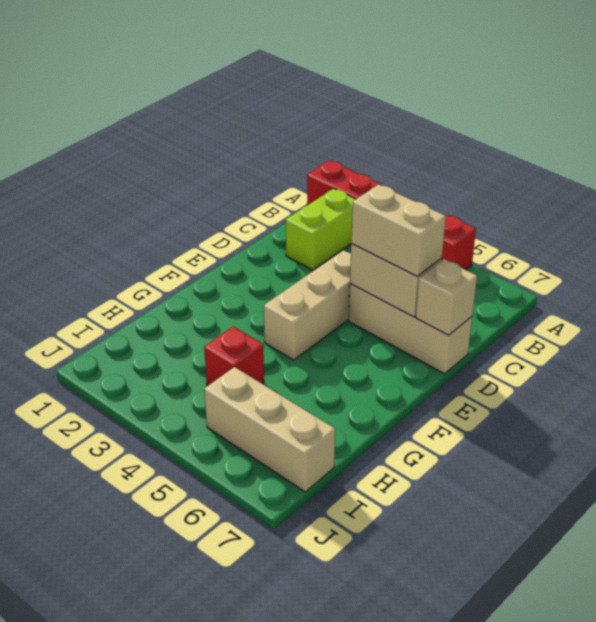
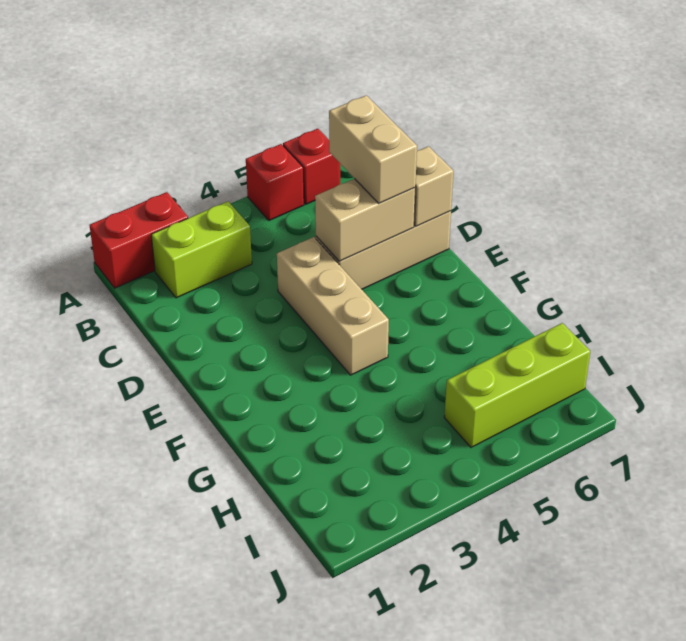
lime 1x2 brick [286,189,356,270] -> lime 1x2 brick turned to [151,201,252,298]
tan 1x2 brick [351,185,446,276] -> tan 1x2 brick turned to [329,96,417,203]
red 1x1 brick [204,327,264,385] -> red 1x1 brick moved to [283,129,340,204]
tan 1x3 brick [204,367,335,492] -> lime 1x3 brick [444,323,590,447]

